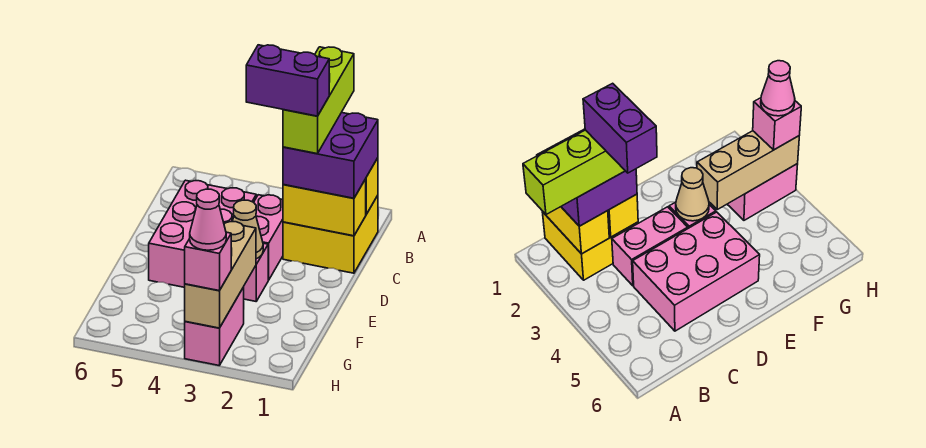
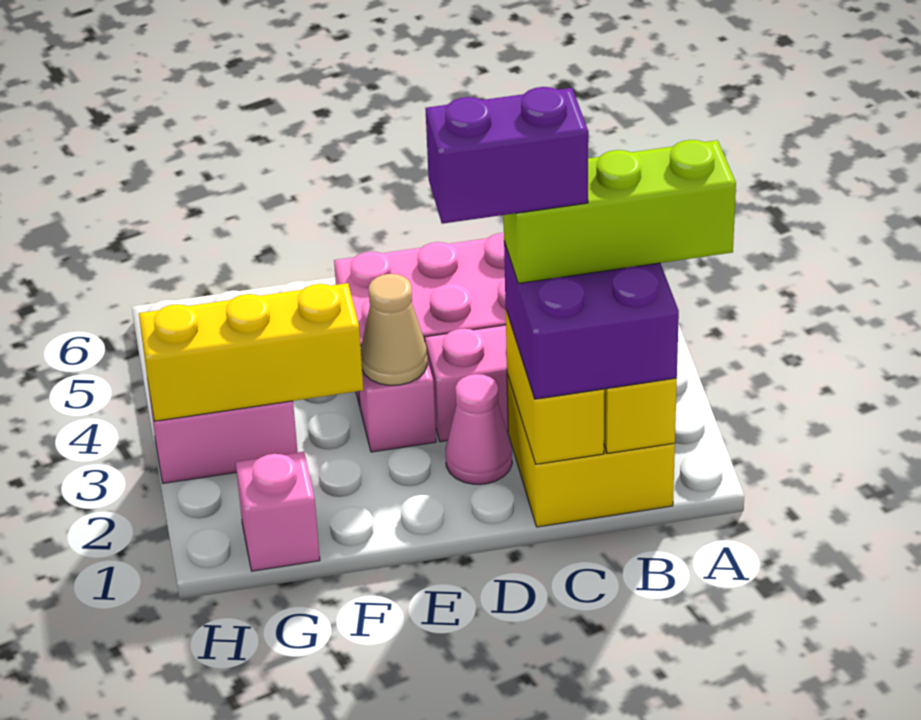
purple 1x2 brick [246,45,329,116] -> purple 1x2 brick turned to [425,87,588,224]
tan 1x3 brick [185,222,256,328] -> yellow 1x3 brick [139,283,363,421]
pink 1x1 brick [185,232,231,291] -> pink 1x1 brick moved to [236,452,320,571]
pink 1x1 cone [190,189,226,250] -> pink 1x1 cone moved to [445,374,512,484]

